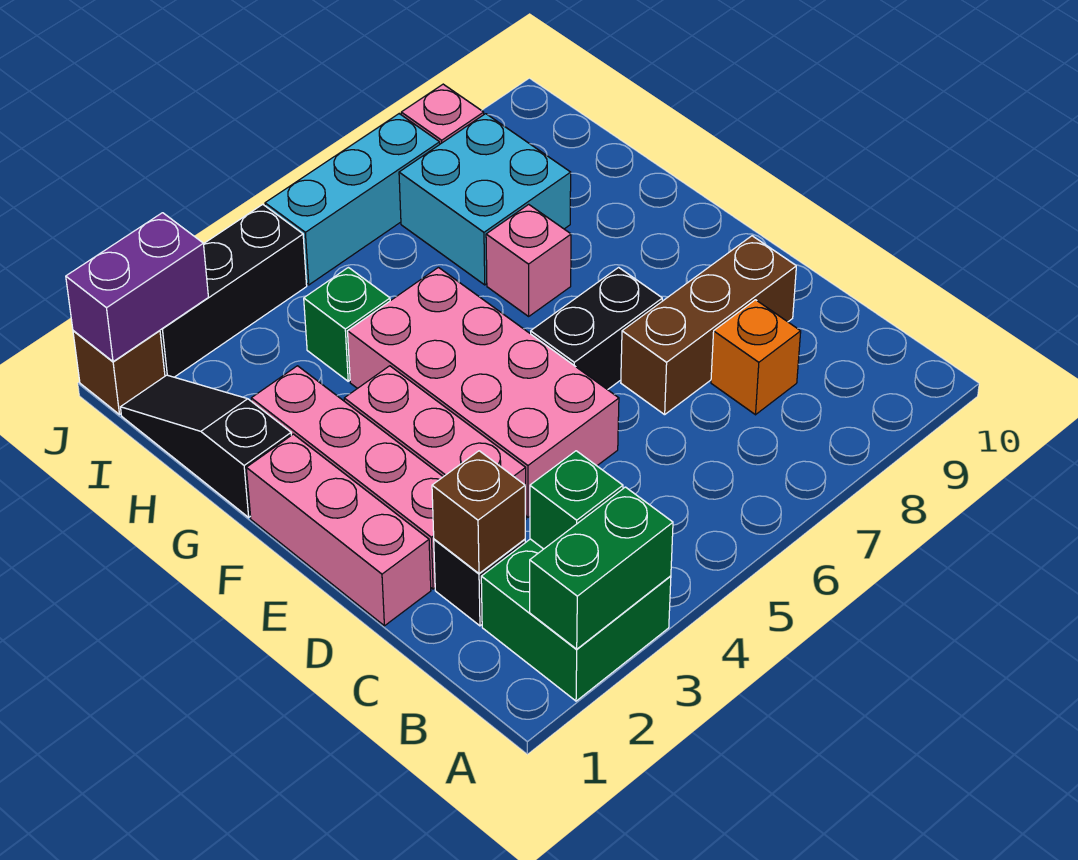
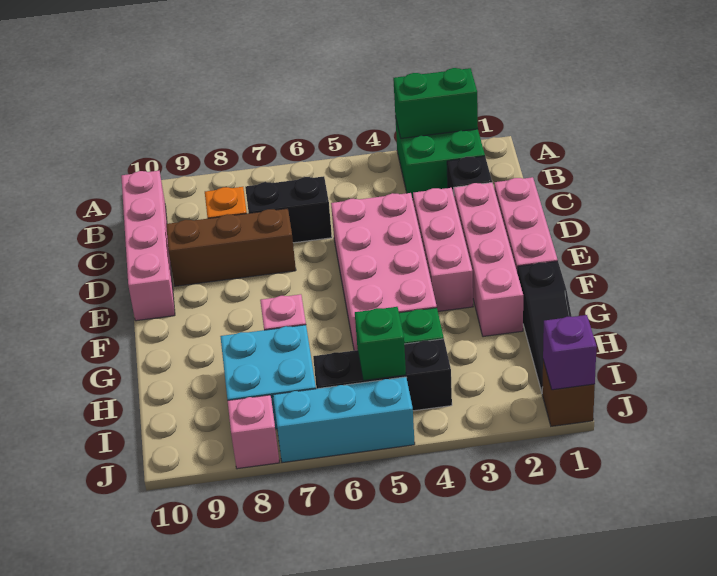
green 1x1 brick [530,451,623,549] -> green 1x1 brick moved to [355,307,406,381]
none -> pink 1x4 brick [121,171,175,321]
brown 1x1 brick [432,451,525,573] -> none
black 1x2 brick [531,267,662,390] -> black 1x2 brick moved to [245,176,332,243]
purple 1x2 brick [66,213,208,362] -> purple 1x1 brick [543,315,597,390]
black 1x3 brick [160,204,307,377] -> black 1x3 brick moved to [313,339,452,411]

